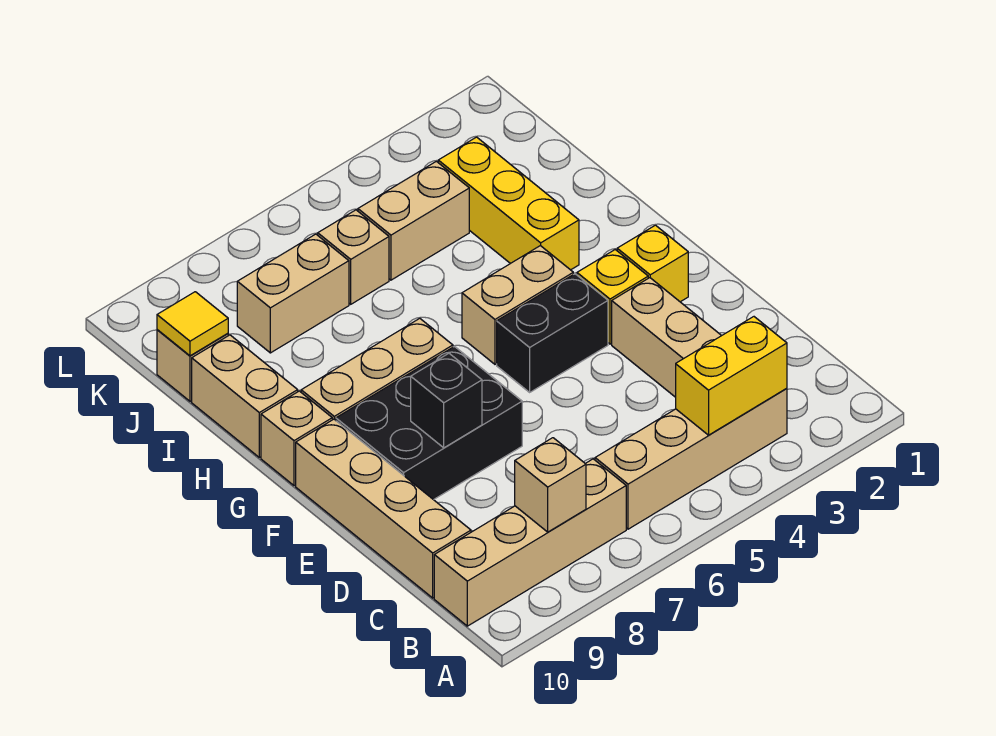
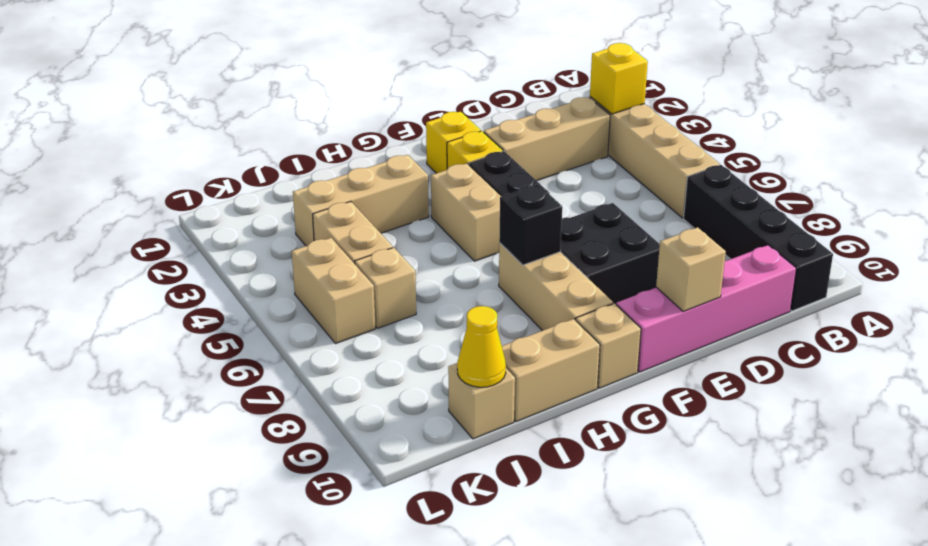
yellow 1x2 brick [676,317,787,435] -> yellow 1x1 brick [590,43,648,114]
tan 1x4 brick [434,459,626,626] -> black 1x4 brick [684,165,833,311]
tan 1x1 brick [515,438,586,532] -> tan 1x1 brick moved to [656,227,726,312]
tan 1x4 brick [296,419,471,598] -> pink 1x4 brick [616,245,796,372]
black 2x3 brick [336,347,522,500] -> black 2x2 brick [561,203,660,304]
black 1x1 brick [411,353,482,448] -> black 1x1 brick moved to [499,184,562,265]
yellow 1x3 brick [438,137,579,270] -> tan 1x3 brick [293,155,429,246]
tan 1x2 brick [237,234,349,353] -> tan 1x2 brick moved to [292,238,375,344]
yellow 1x1 tile [157,292,228,356] -> yellow 1x1 cone [457,306,506,387]

